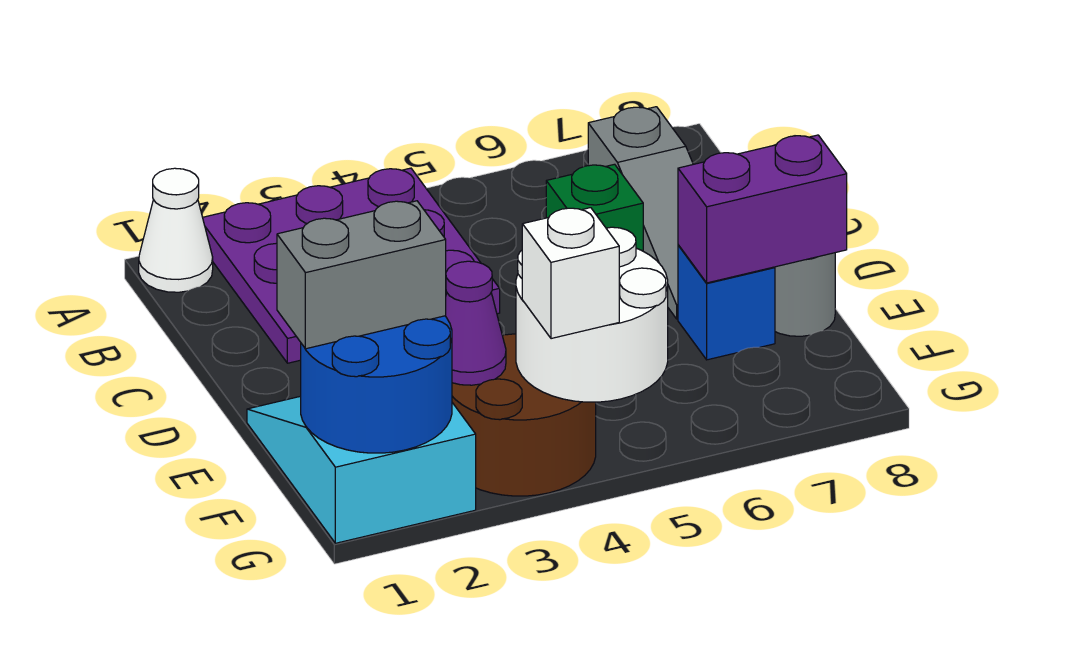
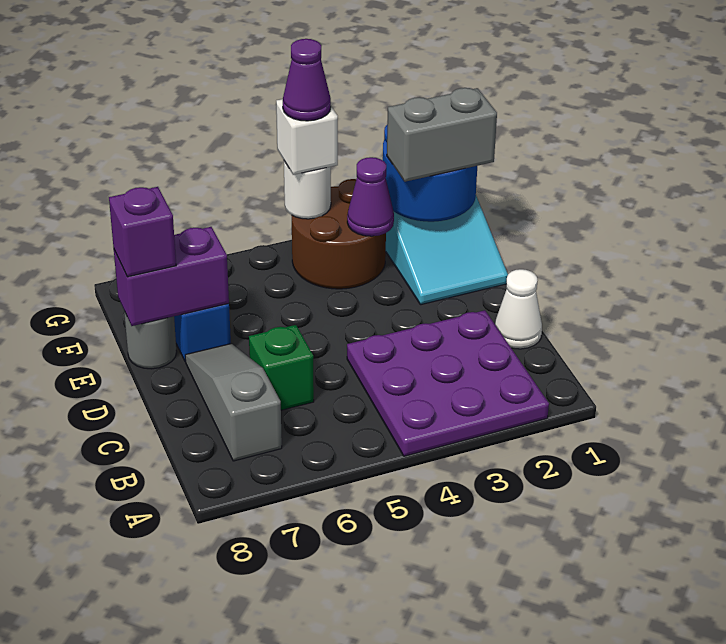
white 1x1 cone [139,168,213,292] -> white 1x1 cone moved to [495,269,542,349]
none -> purple 1x1 brick [109,187,176,277]
white 2x2 round brick [516,227,668,402] -> white 1x1 round brick [284,161,331,219]
none -> purple 1x1 cone [283,39,331,121]

